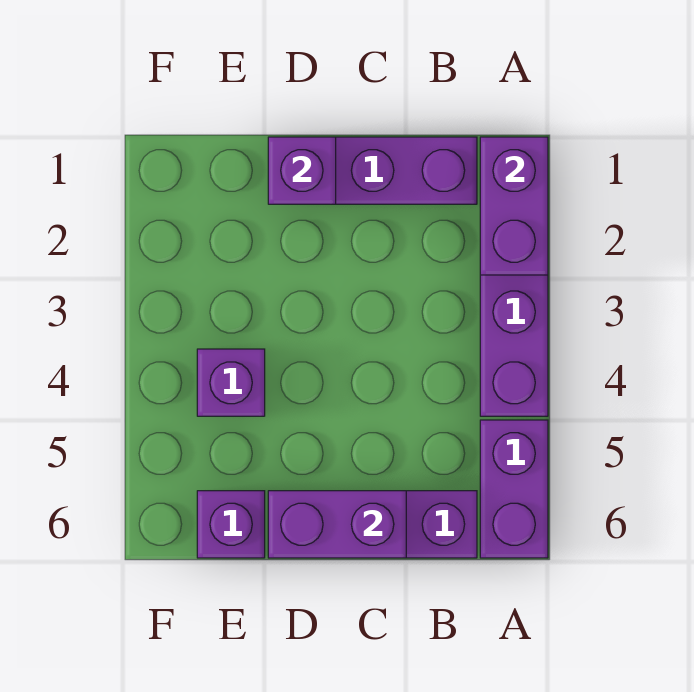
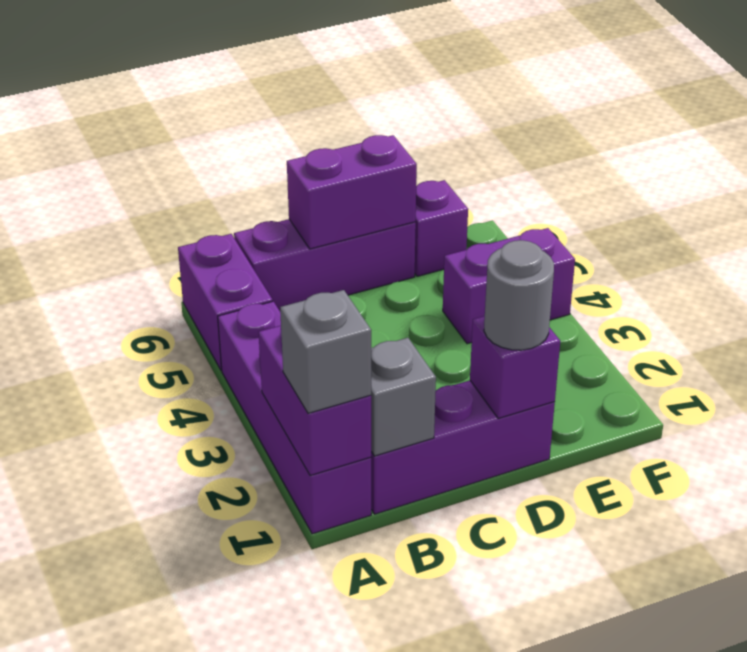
none -> grey 1x1 brick [280,290,371,413]
none -> grey 1x1 brick [371,338,436,456]
none -> grey 1x1 round brick [484,240,554,350]
purple 1x1 brick [197,349,265,416] -> purple 1x2 brick [443,228,575,344]

